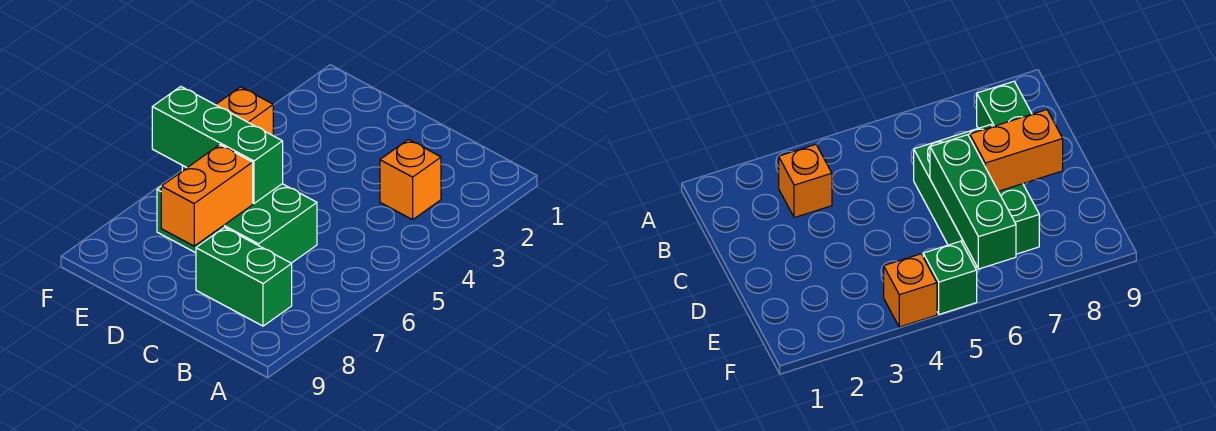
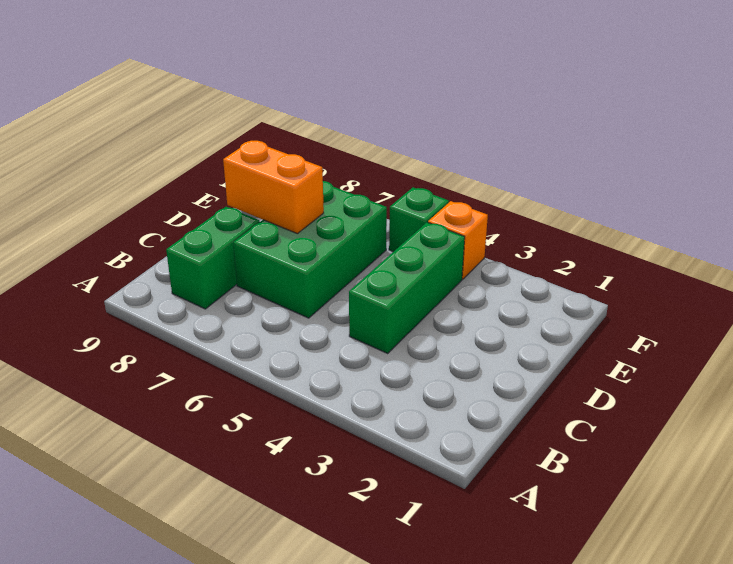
orange 1x1 brick [380,140,441,220] -> none
green 1x3 brick [152,86,283,203] -> green 1x3 brick moved to [349,222,465,353]

